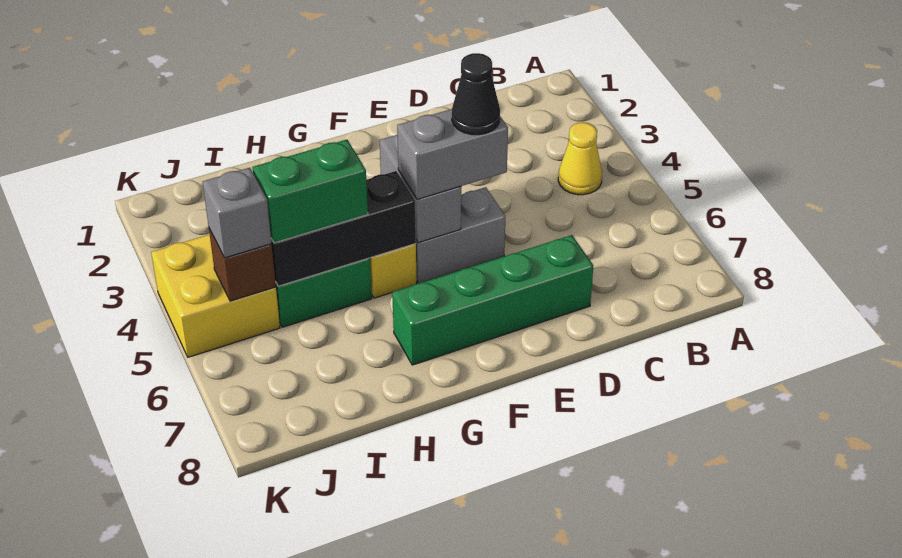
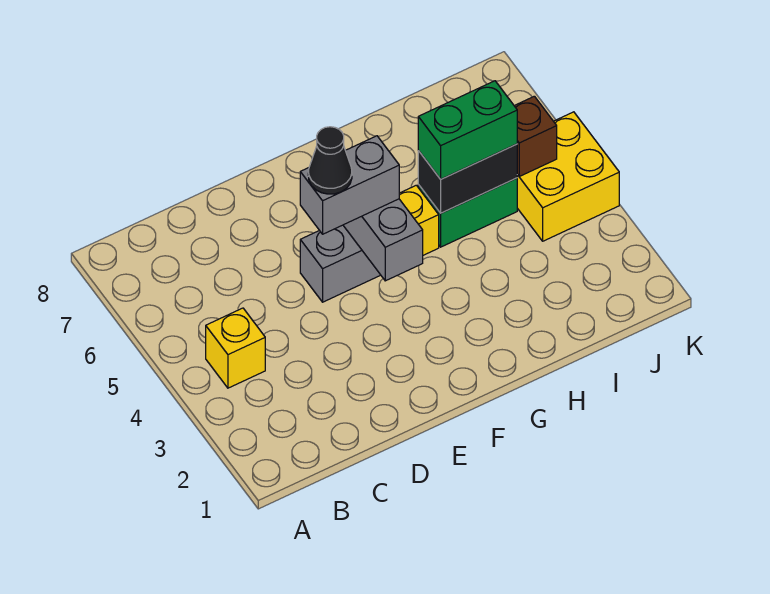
yellow 1x1 cone [558,122,602,195] -> yellow 1x1 brick [206,308,265,388]
green 1x4 brick [392,235,593,365] -> none
black 1x3 brick [271,171,416,286] -> black 1x2 brick [418,144,517,213]
grey 1x1 brick [203,168,271,258] -> none

